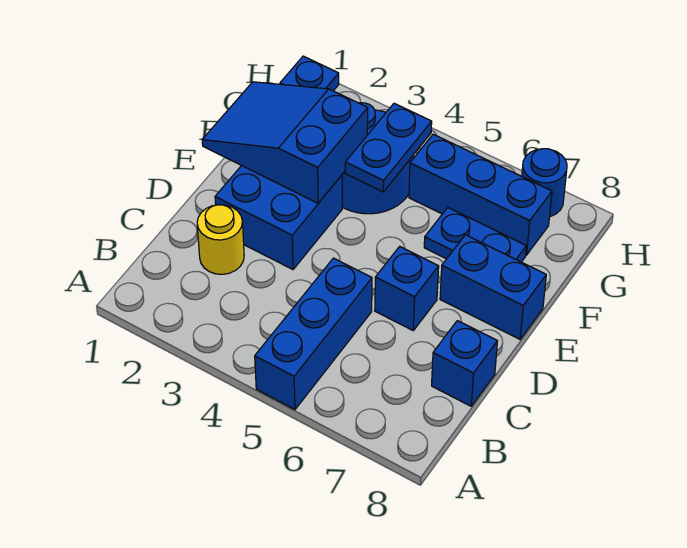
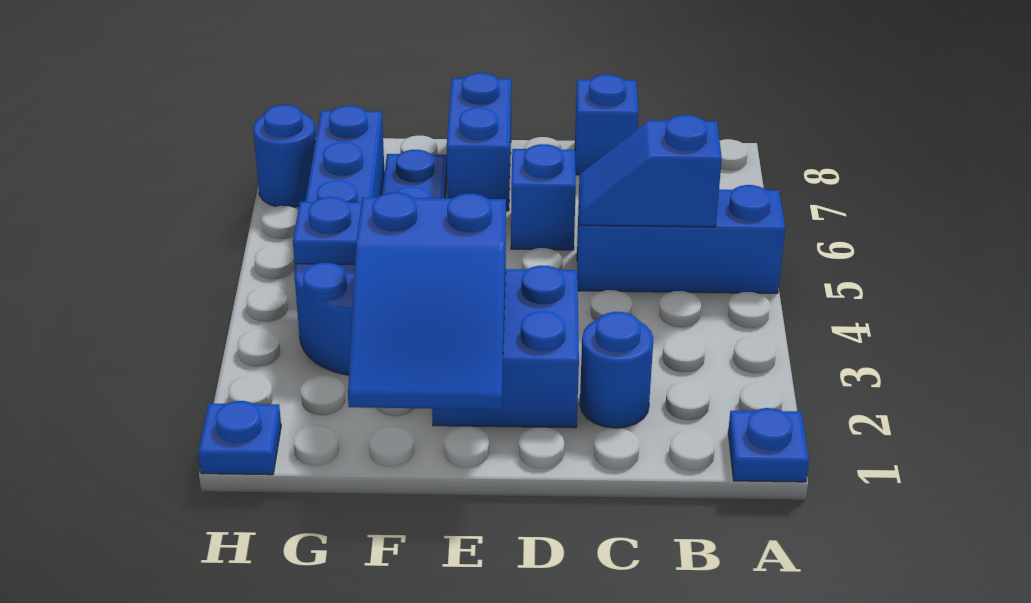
none -> blue 1x1 plate [728,408,809,482]
none -> blue 1x2 slope [579,115,722,227]
yellow 1x1 round brick [197,205,244,274] -> blue 1x1 round brick [580,312,653,428]

